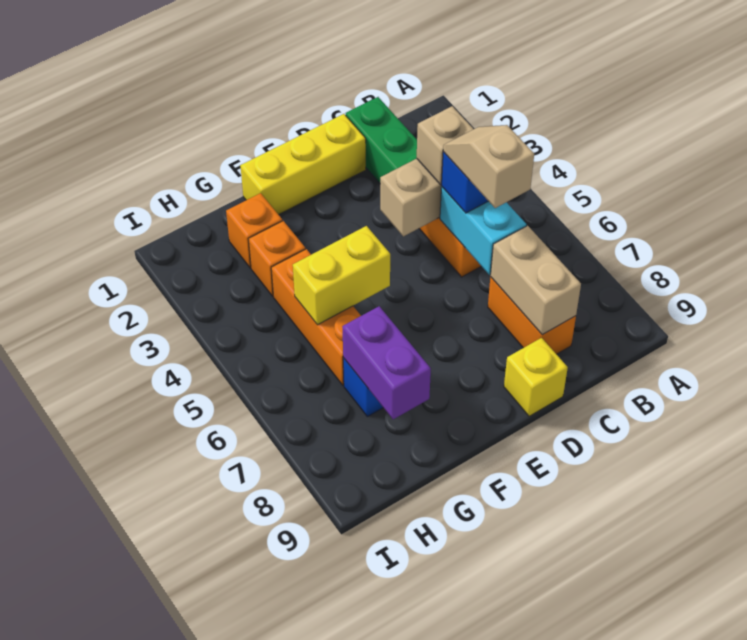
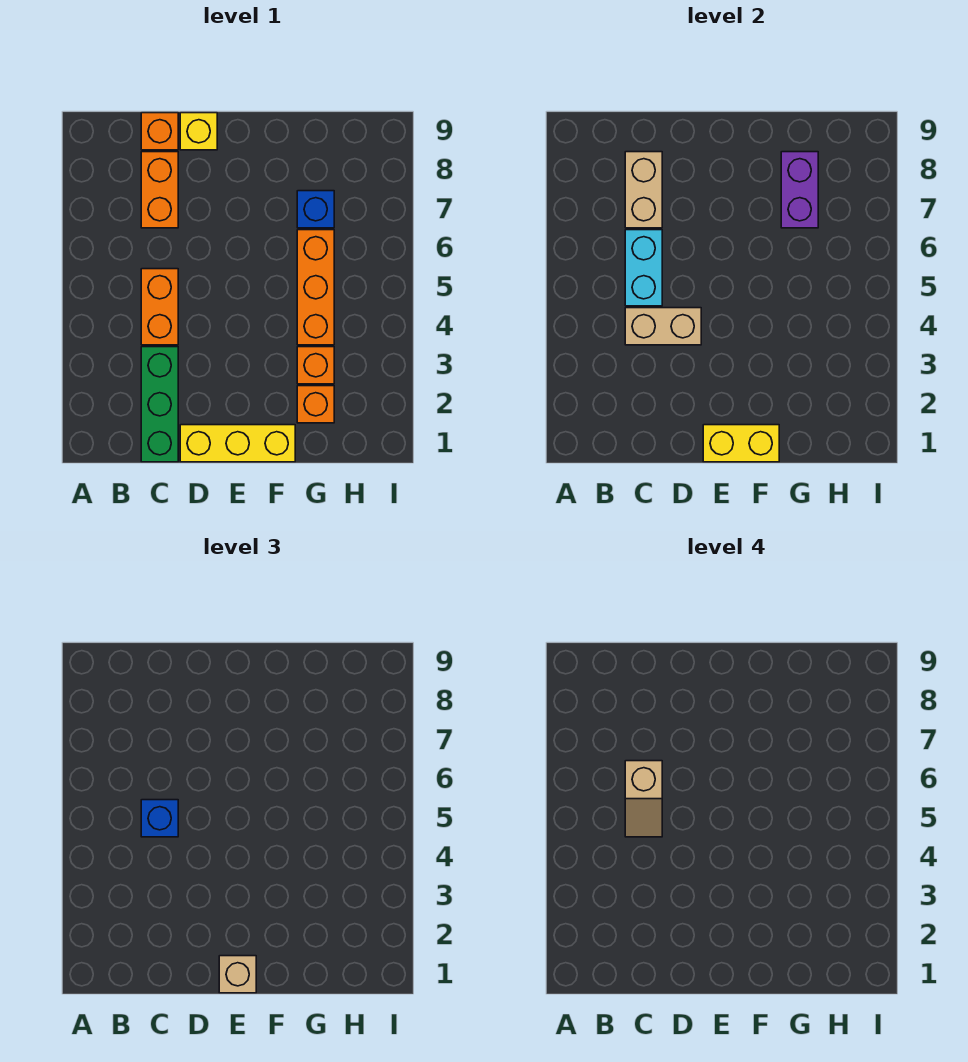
tan 1x1 brick [417,106,473,185] -> tan 1x1 brick moved to [219,956,256,993]
none -> orange 1x1 brick [141,113,178,150]
yellow 1x2 brick [293,226,390,325] -> yellow 1x2 brick moved to [703,425,779,462]

